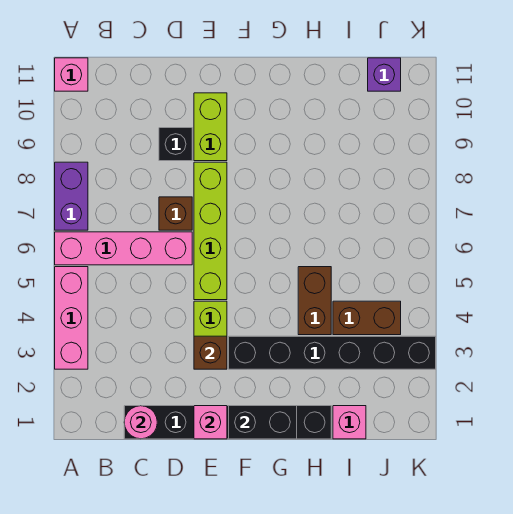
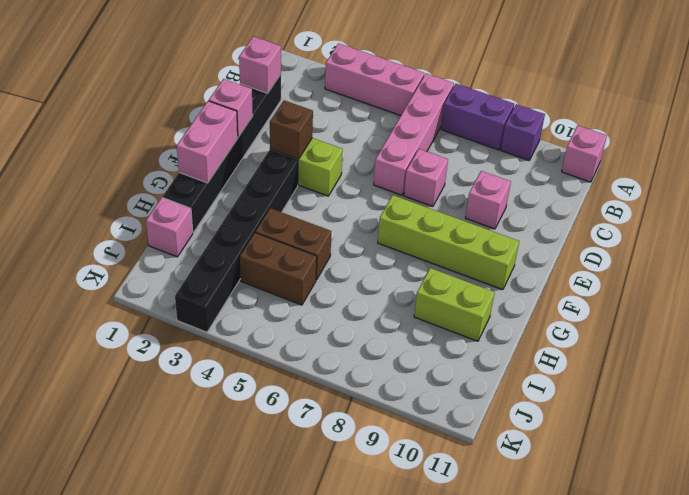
pink 1x1 round brick [124,406,157,439] -> pink 1x1 brick [239,36,281,93]
brown 1x1 brick [159,197,192,230] -> pink 1x1 brick [404,149,448,206]
black 1x1 brick [159,128,192,161] -> pink 1x1 brick [466,171,511,229]
lime 1x4 brick [194,162,227,300] -> lime 1x4 brick moved to [378,195,519,290]
lime 1x2 brick [194,93,227,161] -> lime 1x2 brick moved to [414,268,495,341]
black 1x2 brick [229,406,297,439] -> pink 1x2 brick [177,101,238,183]
brown 1x2 brick [333,301,401,335] -> brown 1x2 brick turned to [240,233,317,305]
purple 1x1 brick [368,58,401,91] -> purple 1x1 brick moved to [501,104,545,160]

